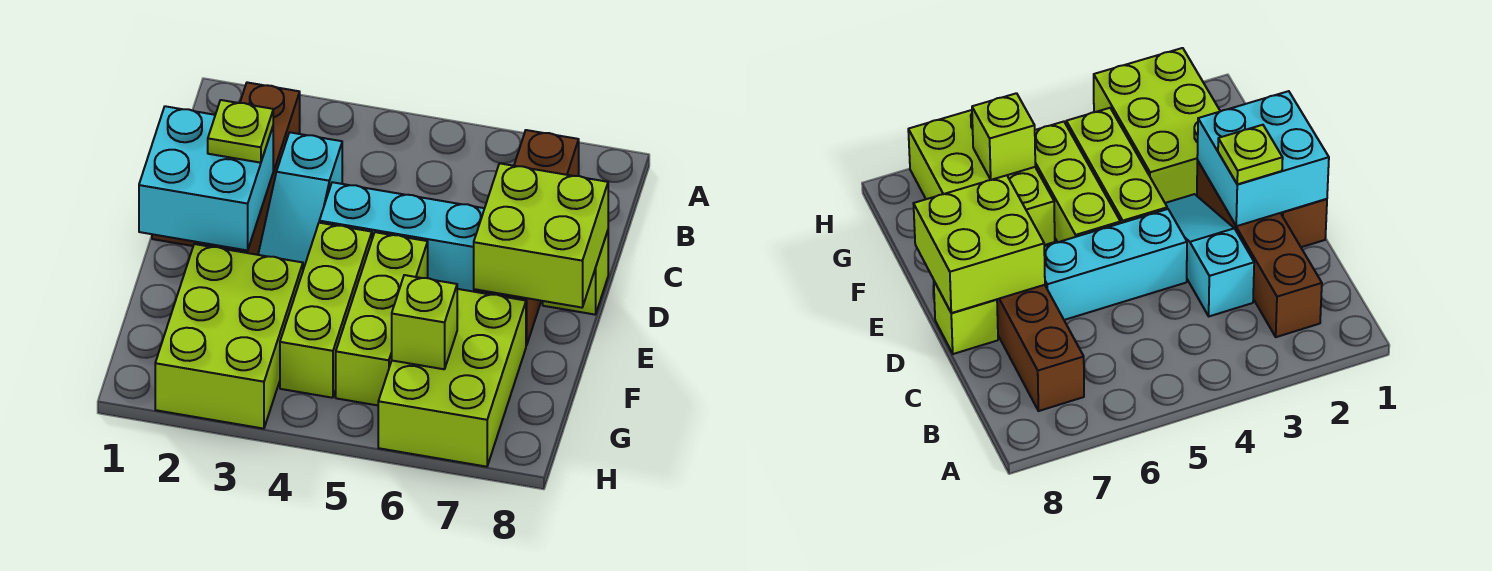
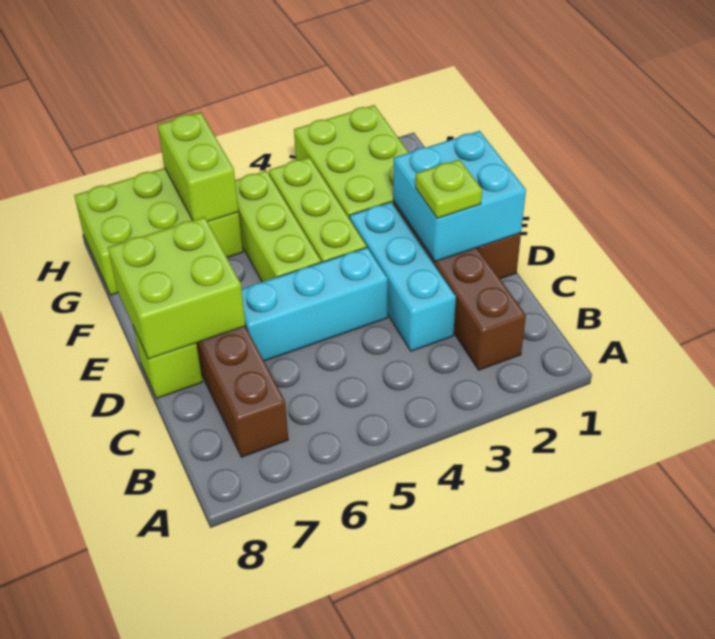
cyan 1x3 slope [258,132,342,269] -> cyan 1x3 brick [350,202,456,351]
lime 2x3 brick [378,289,526,467] -> lime 2x3 brick turned to [74,168,243,295]
lime 1x1 brick [392,275,457,369] -> lime 1x2 brick [158,112,239,222]

